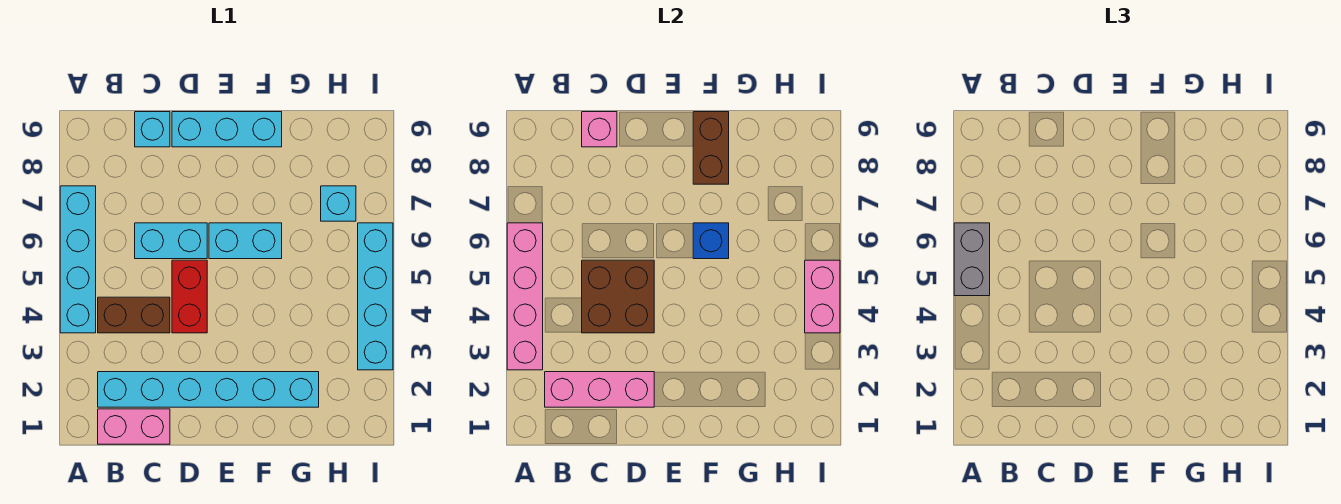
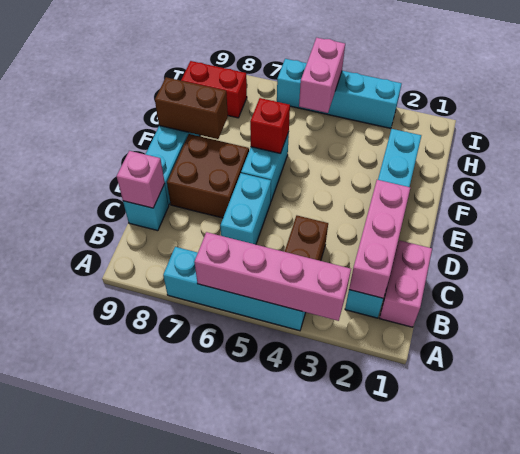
grey 1x2 brick [954,223,990,296] -> none
brown 2x2 brick [582,260,654,333] -> brown 2x2 brick moved to [167,134,249,218]
red 1x2 brick [172,260,207,333] -> red 1x2 brick moved to [181,61,247,118]
blue 1x1 brick [693,223,729,259] -> red 1x1 brick [250,98,290,154]
cyan 1x1 brick [321,186,356,221] -> none
pink 1x2 brick [805,260,840,333] -> pink 1x2 brick turned to [299,38,345,113]

